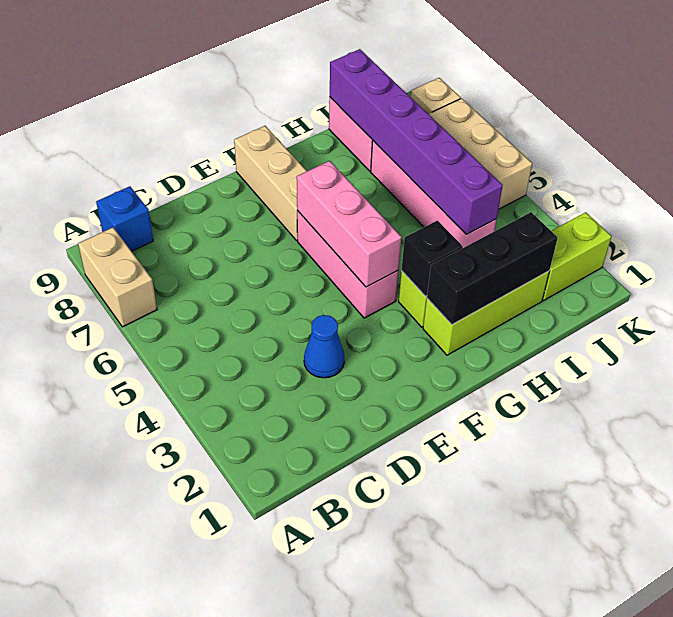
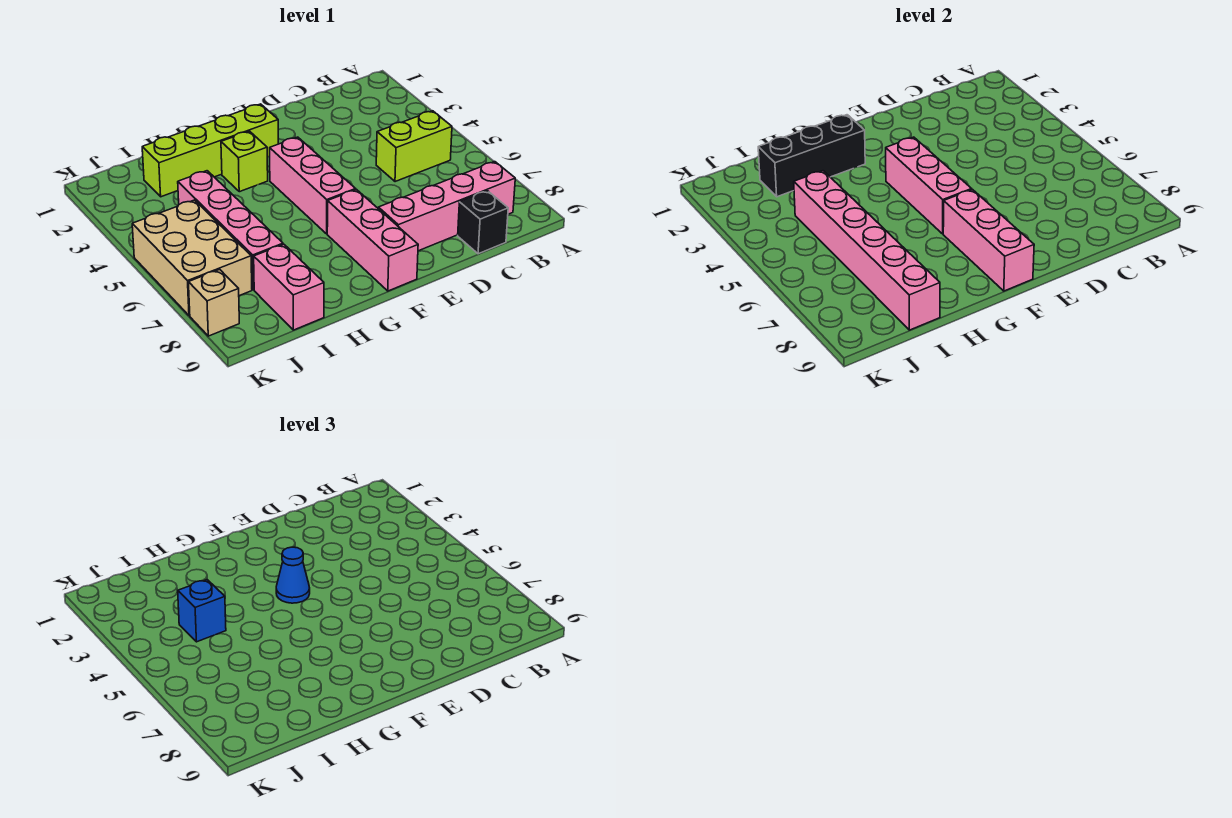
tan 1x2 brick [78,228,157,327] -> none
none -> pink 1x4 brick [378,162,515,251]
blue 1x1 brick [96,186,153,251] -> blue 1x1 brick moved to [178,580,226,642]
blue 1x1 cone [304,315,344,378] -> blue 1x1 cone moved to [276,547,310,603]
tan 1x3 brick [234,126,307,240] -> pink 1x3 brick [327,190,418,291]
none -> pink 1x3 brick [943,190,1034,291]
lime 1x3 brick [423,271,549,355] -> lime 1x4 brick [142,104,278,197]
black 1x1 brick [401,221,463,296] -> black 1x1 brick moved to [458,191,508,254]
purple 1x6 brick [330,49,503,234] -> pink 1x6 brick [794,171,940,330]
lime 1x2 brick [542,212,612,301] -> lime 1x2 brick moved to [376,111,452,182]

